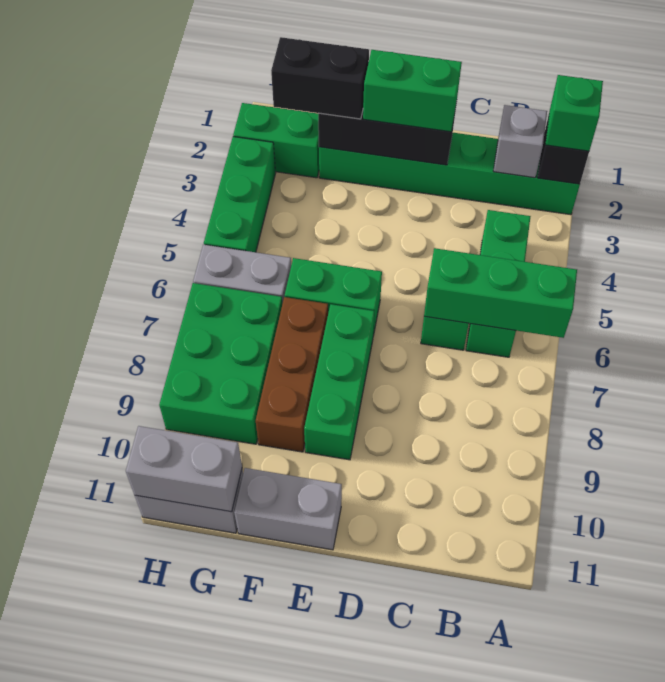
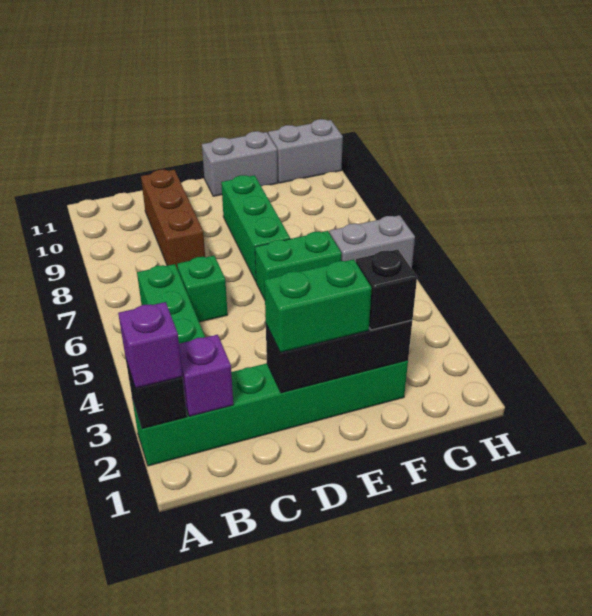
green 1x1 brick [545,75,603,151] -> purple 1x1 brick [118,302,183,388]
green 1x3 brick [424,248,577,338] -> none
grey 1x1 brick [493,105,547,178] -> purple 1x1 brick [179,335,233,416]
black 1x2 brick [271,37,369,119] -> black 1x1 brick [356,249,417,330]
brown 1x3 brick [256,297,328,452] -> brown 1x3 brick moved to [141,170,205,269]
green 1x2 brick [233,103,319,178] -> none
green 2x3 brick [159,283,282,444] -> none
grey 1x2 brick [126,426,242,512] -> none
green 1x3 brick [204,137,276,252] -> none

